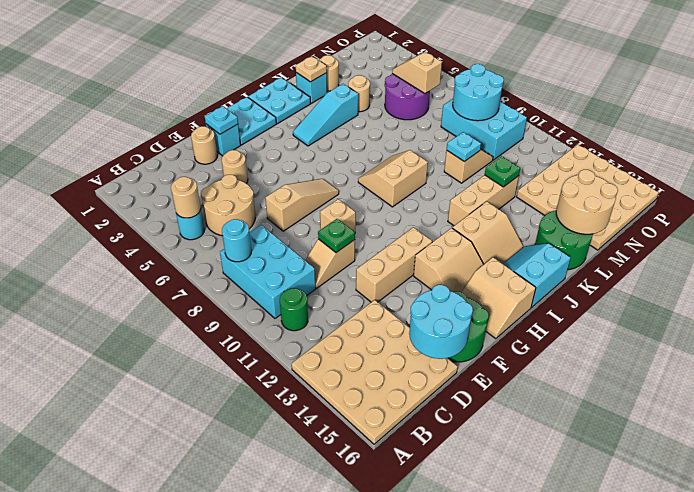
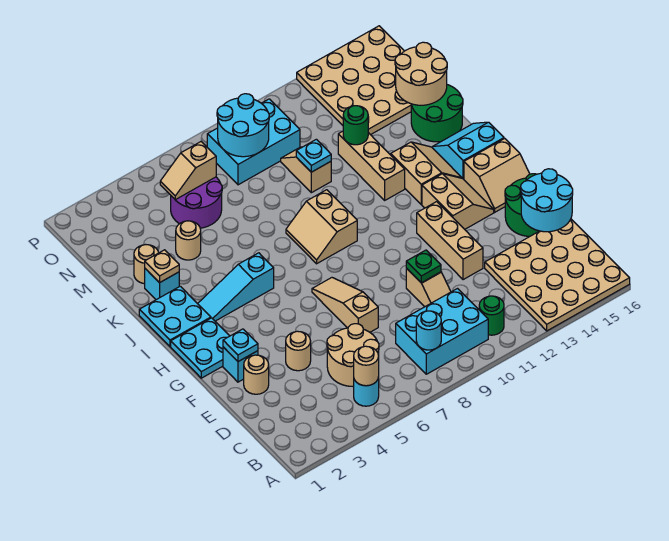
tan 1x1 brick [320,199,356,232] -> none
cyan 1x3 slope [293,84,358,146] -> cyan 1x3 slope turned to [198,253,274,321]
cyan 2x2 slope [503,243,571,307] -> cyan 2x2 slope turned to [433,122,504,179]
green 1x1 plate [485,156,520,187] -> green 1x1 round brick [343,106,368,145]

